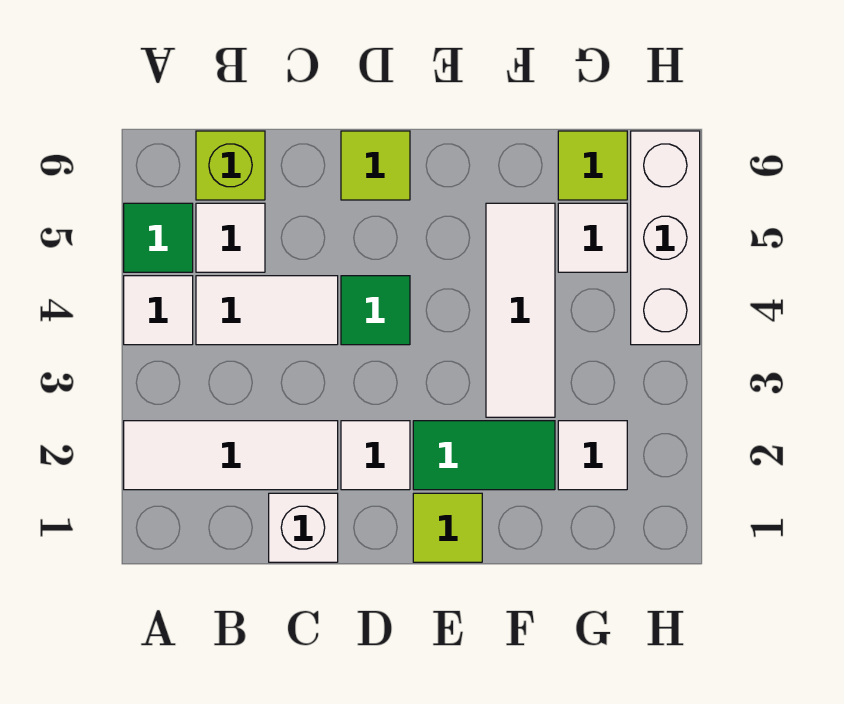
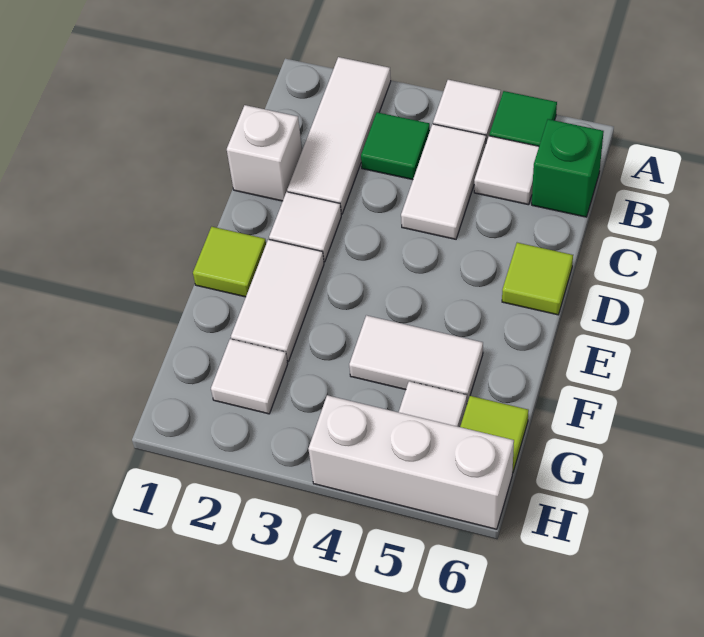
lime 1x1 brick [196,131,265,200] -> green 1x1 brick [532,119,604,217]
green 1x1 tile [341,276,410,345] -> green 1x1 tile moved to [361,112,430,180]
green 1x2 tile [413,421,555,490] -> white 1x2 tile [231,239,324,362]
white 1x3 tile [486,203,555,417] -> white 1x2 tile [349,315,483,403]

